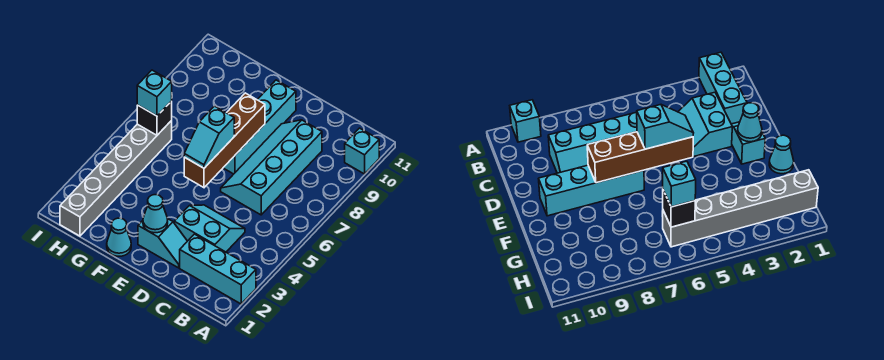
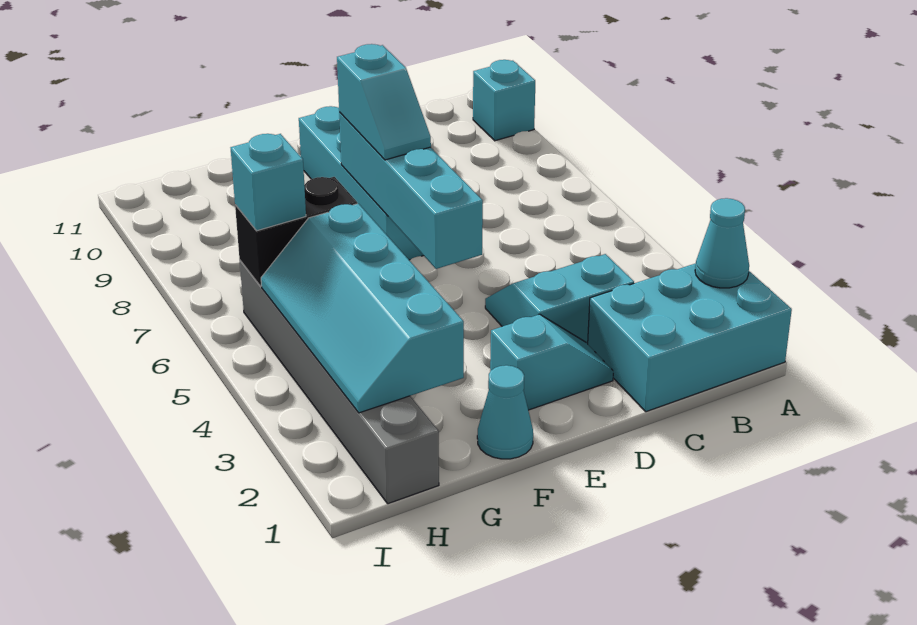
cyan 1x3 brick [180,234,256,304] -> cyan 2x3 brick [588,263,792,412]
cyan 2x4 slope [221,120,322,215] -> cyan 2x4 slope moved to [261,204,464,413]
cyan 1x1 cone [143,195,168,233] -> cyan 1x1 cone moved to [695,198,749,288]
brown 1x4 brick [184,93,265,188] -> cyan 1x4 brick [339,112,483,269]
cyan 1x2 slope [184,106,234,168] -> cyan 1x2 slope moved to [337,44,431,160]
black 1x1 brick [137,101,172,135] -> black 1x2 brick [235,177,357,286]

